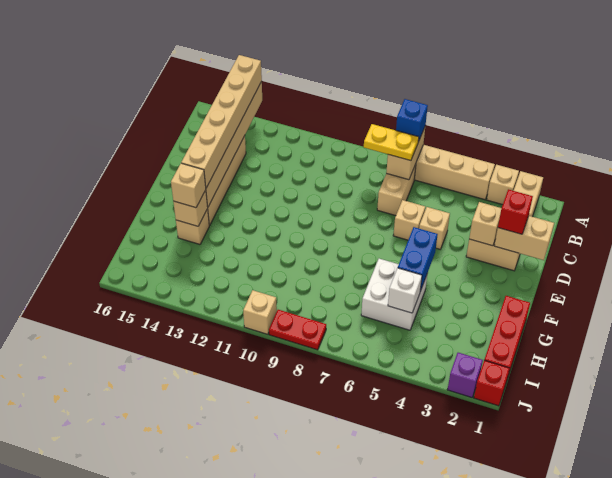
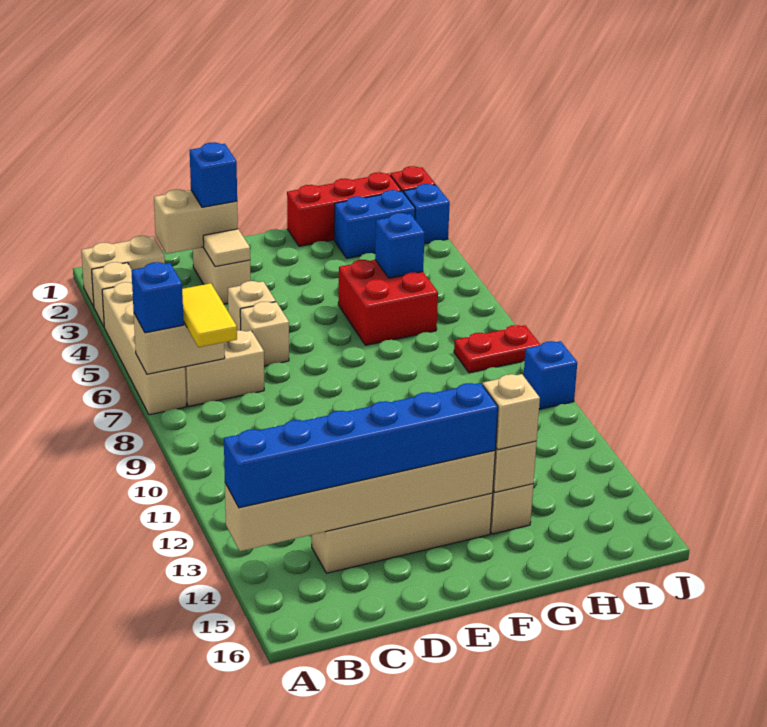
tan 1x6 brick [181,55,262,188] -> blue 1x6 brick [224,383,498,508]
yellow 1x2 plate [364,124,419,161] -> yellow 1x2 tile [182,283,237,347]
tan 1x2 brick [494,216,554,260] -> tan 1x2 brick turned to [154,189,238,254]
red 1x1 brick [498,189,533,234] -> blue 1x1 brick [190,142,237,207]
tan 1x1 brick [469,202,502,246] -> tan 1x1 tile [203,229,250,267]
blue 1x2 brick [398,227,438,291] -> blue 1x2 brick moved to [334,190,415,258]
white 2x2 brick [361,259,428,330] -> red 2x2 brick [338,260,438,345]
white 1x1 brick [388,268,422,313] -> blue 1x1 brick [375,213,425,278]
purple 1x1 brick [448,353,483,397] -> blue 1x1 brick [404,184,450,244]
red 1x2 plate [269,310,326,350] -> red 1x2 plate turned to [454,325,540,373]
tan 1x1 brick [243,290,277,334] -> blue 1x1 brick [524,341,577,409]

